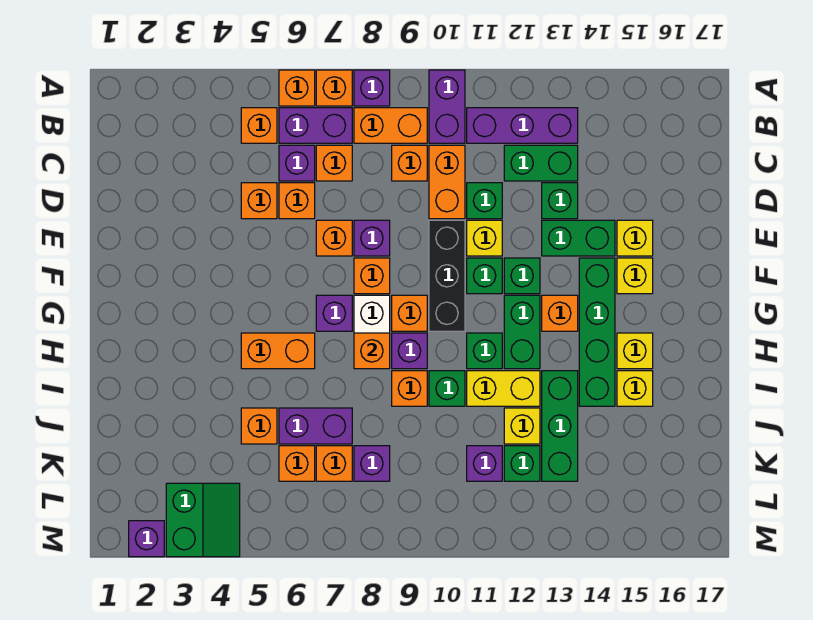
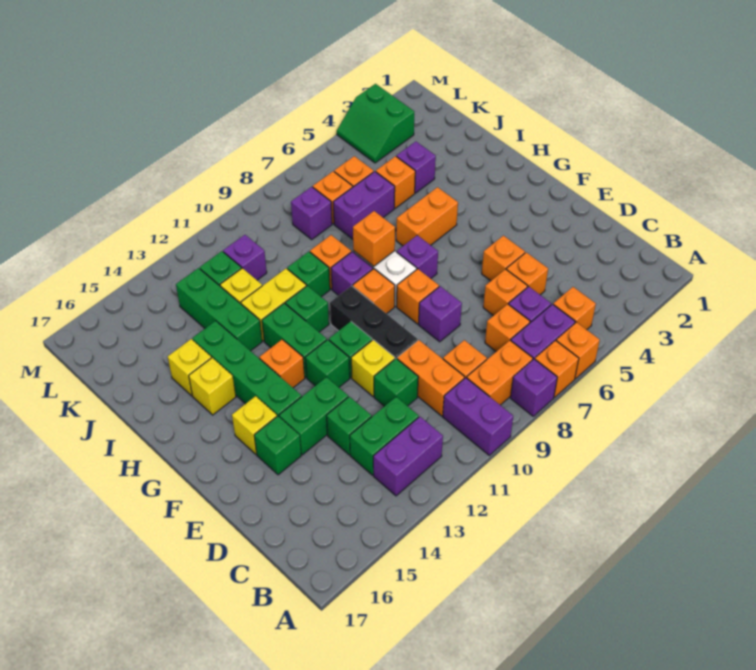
purple 1x3 brick [467,108,578,143] -> purple 1x2 brick [373,417,443,496]
orange 1x1 brick [316,220,352,256] -> orange 1x1 brick moved to [482,236,525,281]
yellow 1x1 brick [617,220,653,256] -> green 1x1 brick [254,416,301,475]
purple 1x1 brick [129,521,164,557] -> purple 1x1 brick moved to [396,141,436,193]

